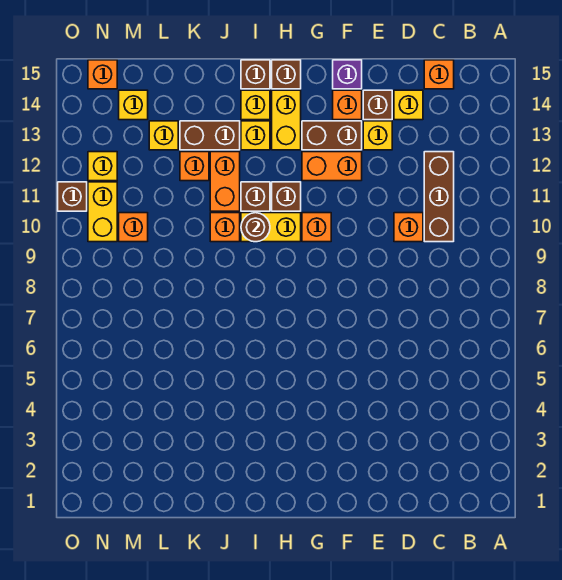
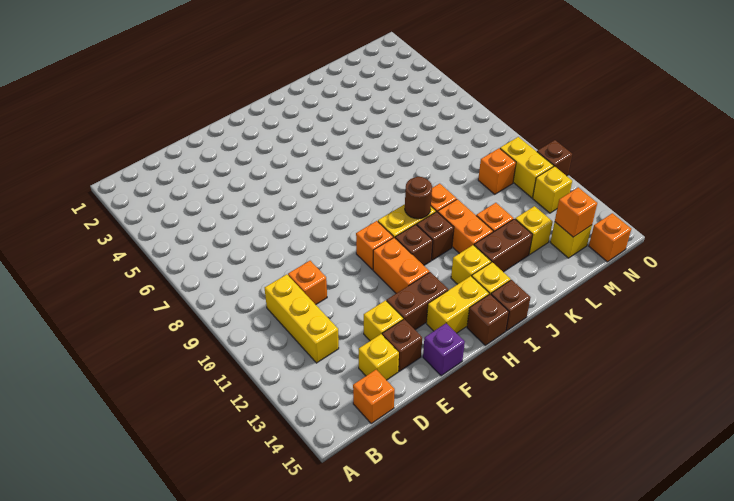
brown 1x3 brick [424,152,454,242] -> yellow 1x3 brick [265,274,339,363]
orange 1x2 brick [302,152,362,181] -> orange 1x2 brick turned to [373,238,429,293]
orange 1x1 brick [333,90,362,120] -> orange 1x1 brick moved to [555,187,597,237]
yellow 1x2 brick [272,90,301,150] -> yellow 1x2 brick turned to [427,276,489,333]

